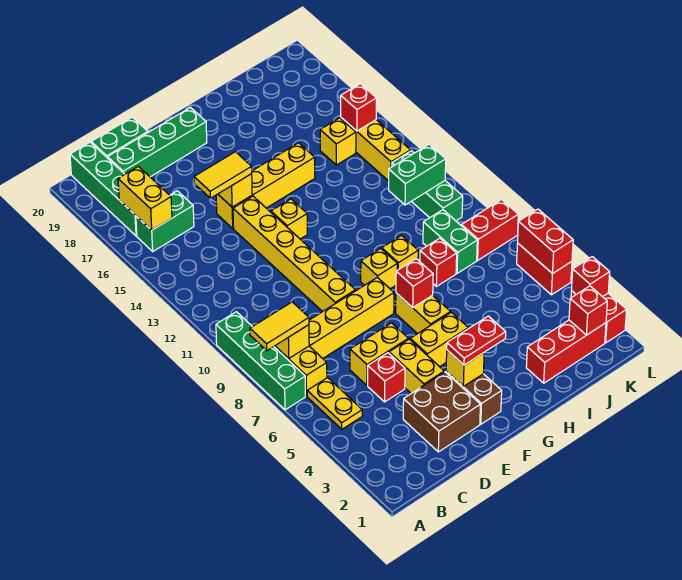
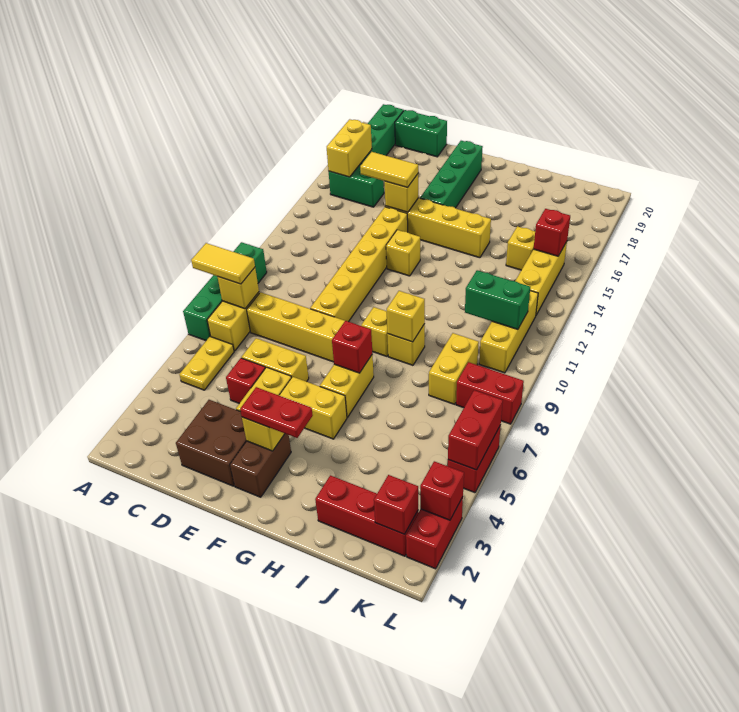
green 1x4 brick [108,107,207,177] -> green 1x4 brick turned to [420,141,483,208]
none -> yellow 1x1 brick [387,291,425,342]
red 1x1 brick [420,238,457,286] -> none
green 1x2 brick [423,210,477,273] -> yellow 1x2 brick [429,333,479,404]
green 1x3 brick [392,151,463,221] -> yellow 1x3 brick [479,291,538,373]

